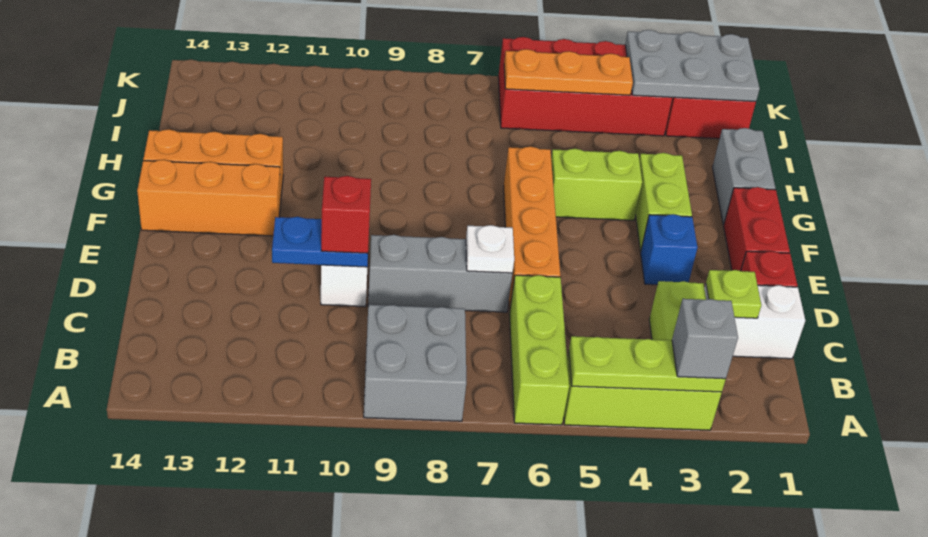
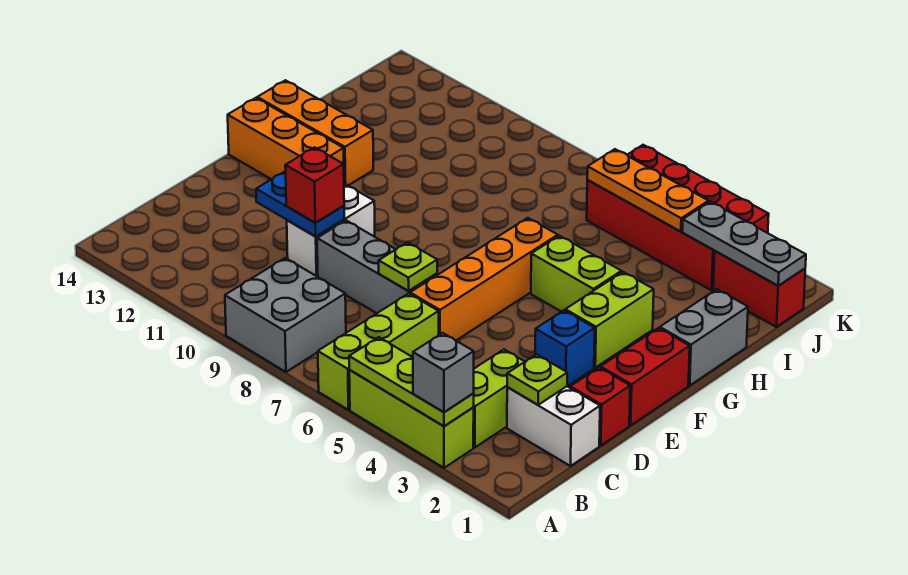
white 1x1 plate [466,225,514,273] -> lime 1x1 plate [379,242,437,291]
grey 2x3 plate [625,30,760,101] -> grey 1x3 plate [682,202,806,286]

